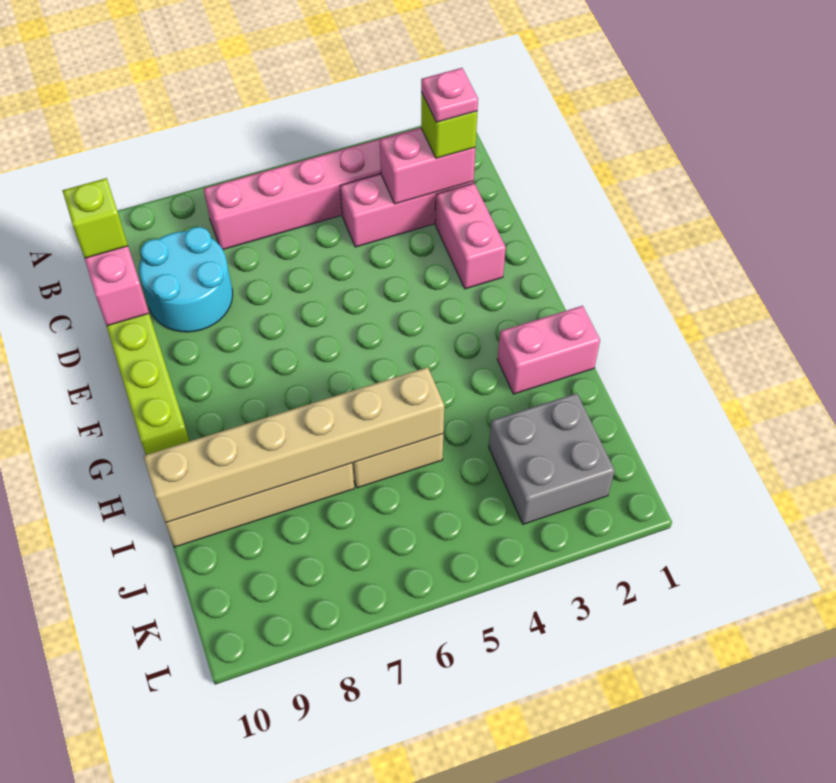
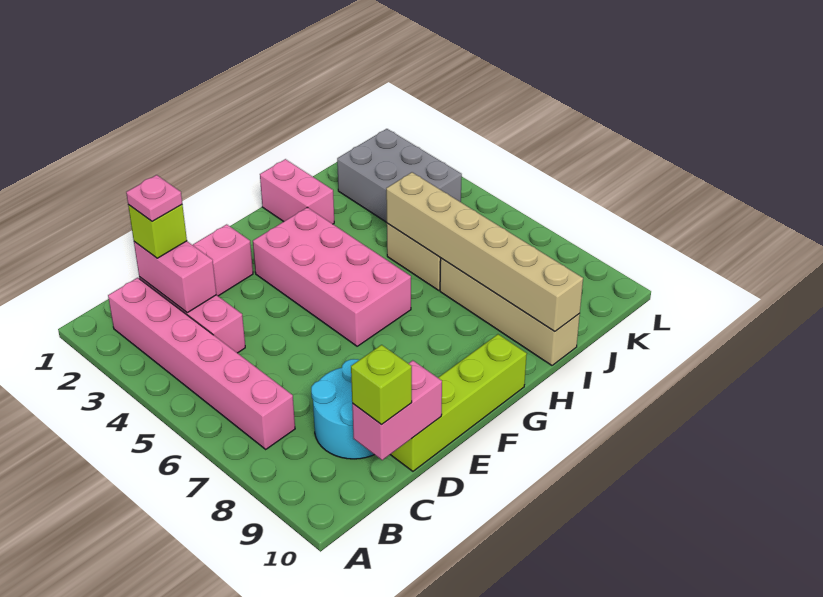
none -> pink 2x4 brick [253,207,411,346]
grey 2x2 brick [489,393,615,524] -> grey 2x3 brick [337,129,462,222]

